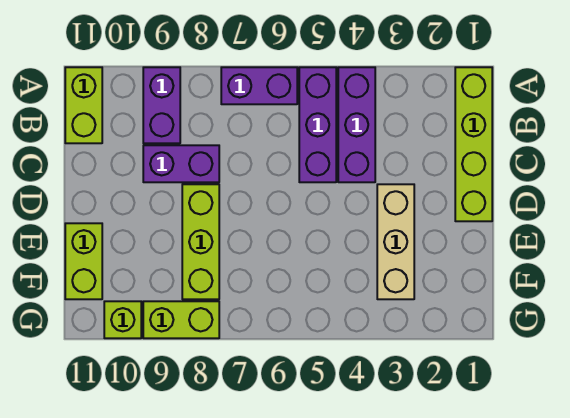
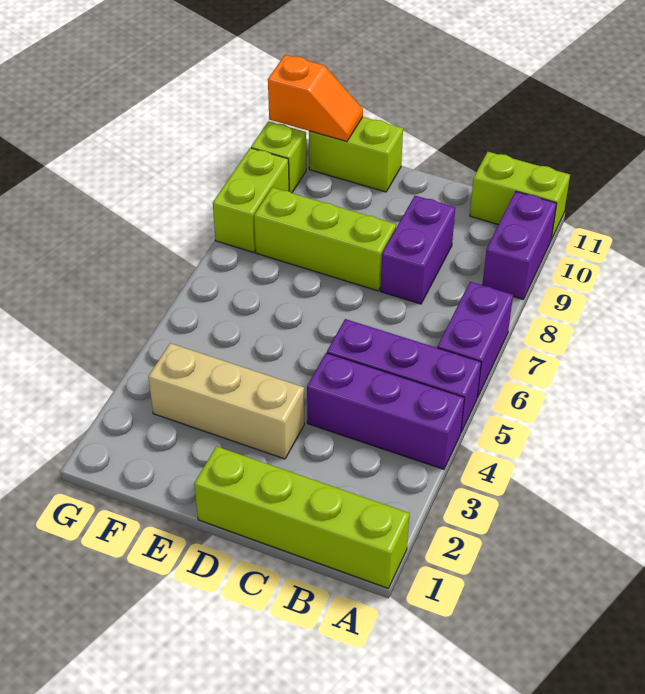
purple 1x2 brick [143,67,180,143] -> purple 1x2 brick turned to [482,192,557,299]
none -> orange 1x2 slope [268,55,363,141]

